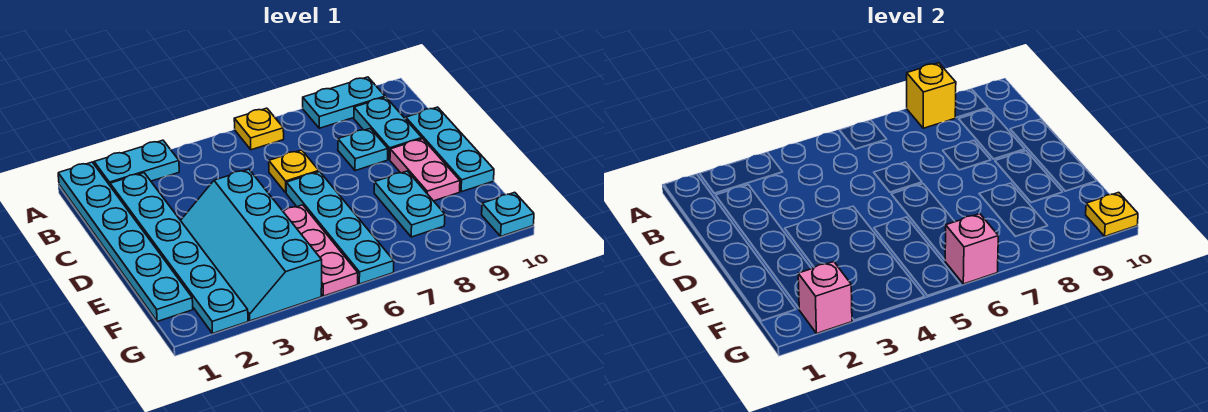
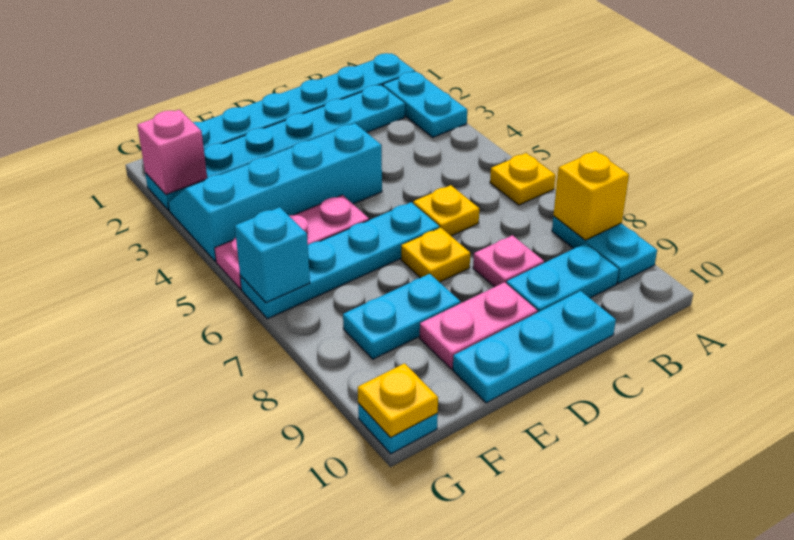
cyan 1x1 plate [338,129,388,171] -> pink 1x1 plate [473,235,544,287]
none -> yellow 1x1 plate [401,228,470,282]
pink 1x1 brick [945,214,998,284] -> cyan 1x1 brick [235,207,310,303]

